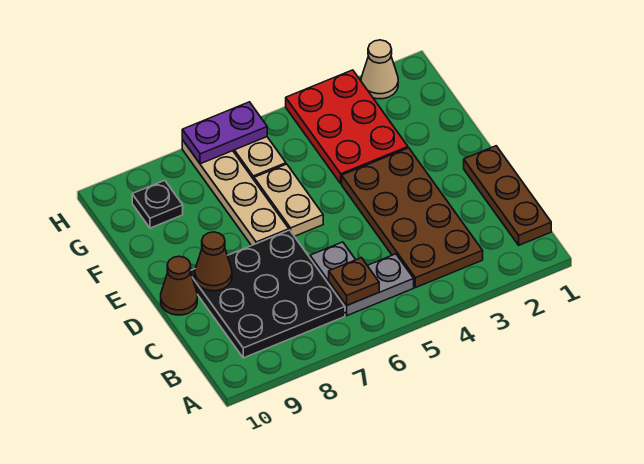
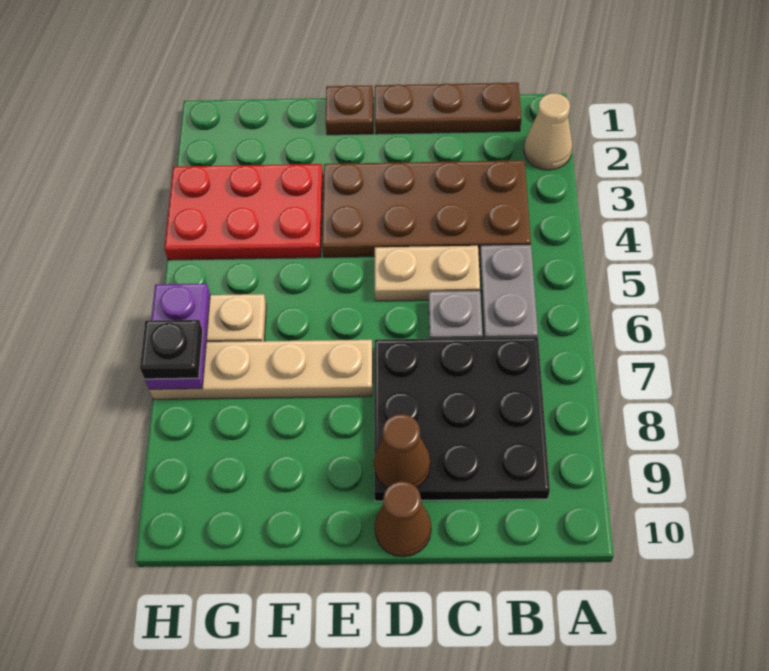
brown 1x1 plate [329,258,379,305] -> brown 1x1 plate moved to [325,85,373,135]
tan 1x2 plate [254,164,323,236] -> tan 1x2 plate moved to [375,246,480,301]
black 1x1 plate [132,180,183,228] -> black 1x1 plate moved to [140,320,203,379]
tan 1x1 cone [361,40,398,99] -> tan 1x1 cone moved to [524,93,572,170]

